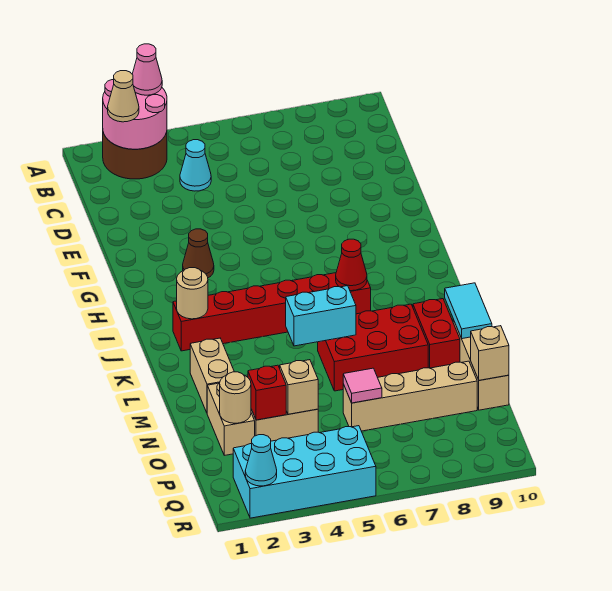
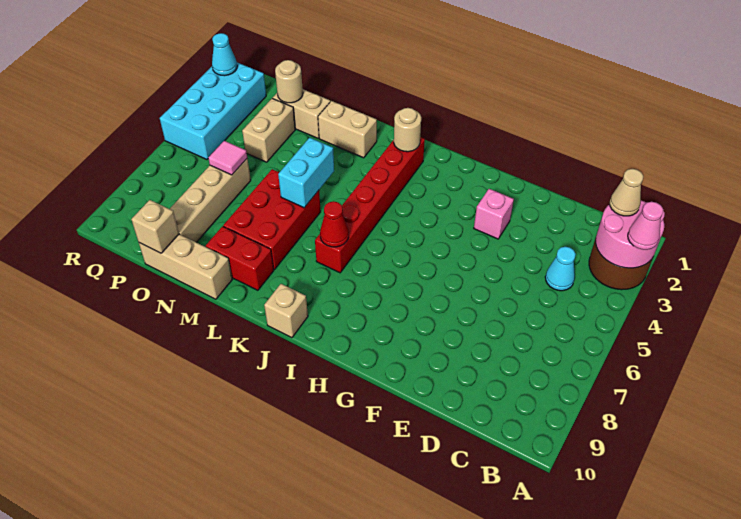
none -> pink 1x1 brick [474,189,514,239]
brown 1x1 cone [183,229,214,278] -> none
cyan 1x2 tile [445,283,492,339] -> none
red 1x1 brick [248,365,286,420] -> none
tan 1x1 brick [280,360,318,414] -> tan 1x1 brick moved to [264,284,308,338]

